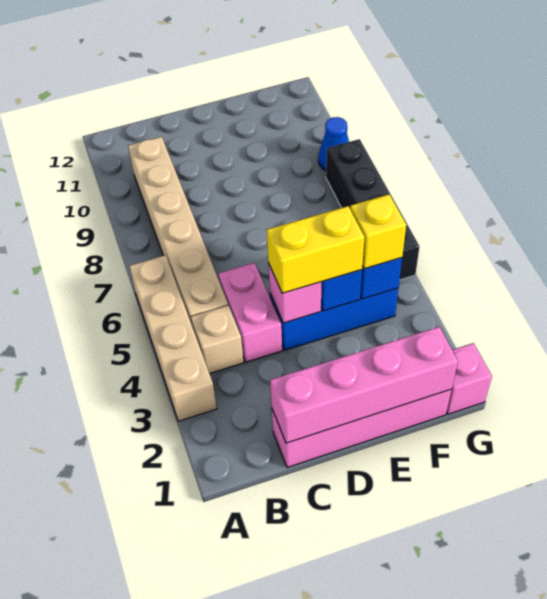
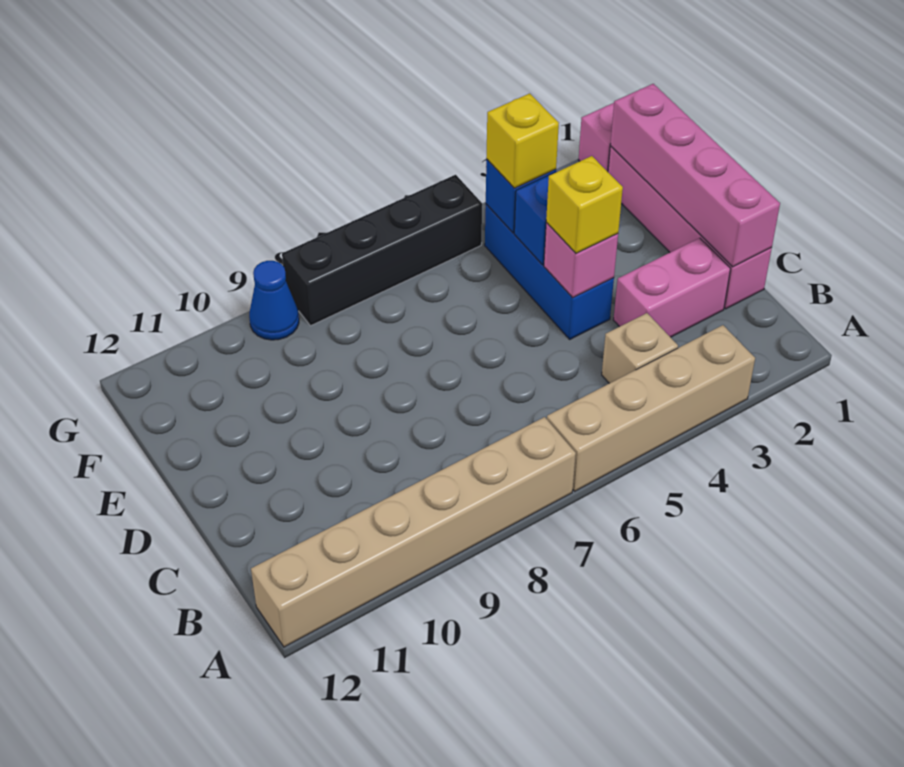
tan 1x6 brick [128,137,228,324] -> tan 1x6 brick moved to [251,417,576,647]
pink 1x2 brick [218,263,282,362] -> pink 1x2 brick moved to [613,238,730,337]
yellow 1x2 brick [267,206,365,293] -> yellow 1x1 brick [546,156,623,254]

